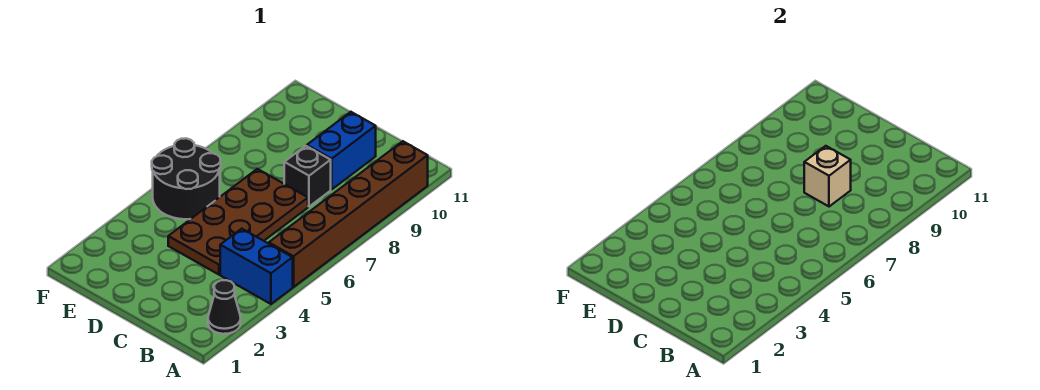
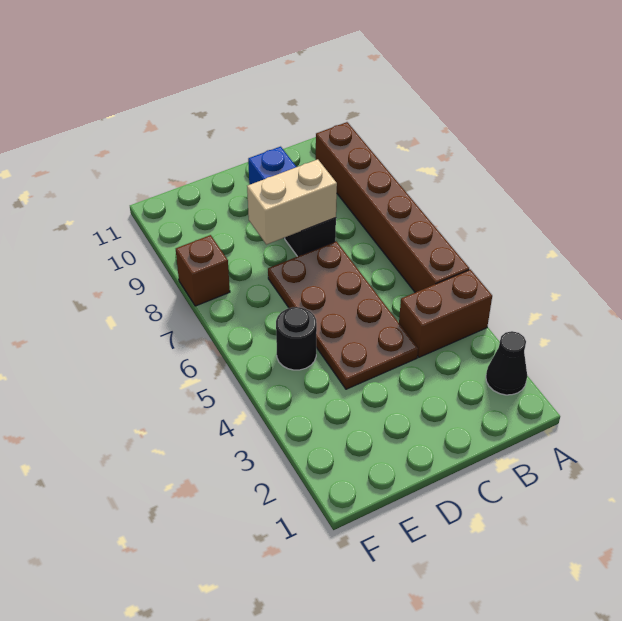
blue 1x2 brick [220,229,293,304] -> brown 1x2 brick [399,270,492,357]
tan 1x1 brick [804,146,851,207] -> tan 1x2 brick [247,159,337,245]
black 2x2 round brick [152,138,221,219] -> black 1x1 round brick [276,307,317,370]
none -> brown 1x1 brick [176,235,230,306]

